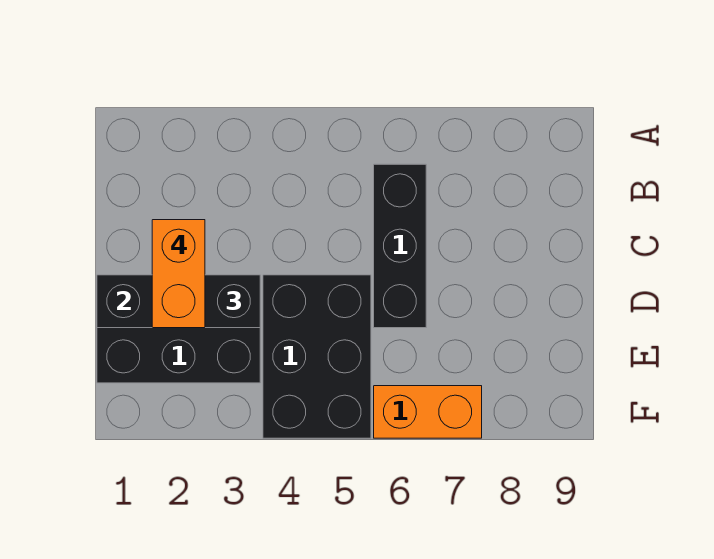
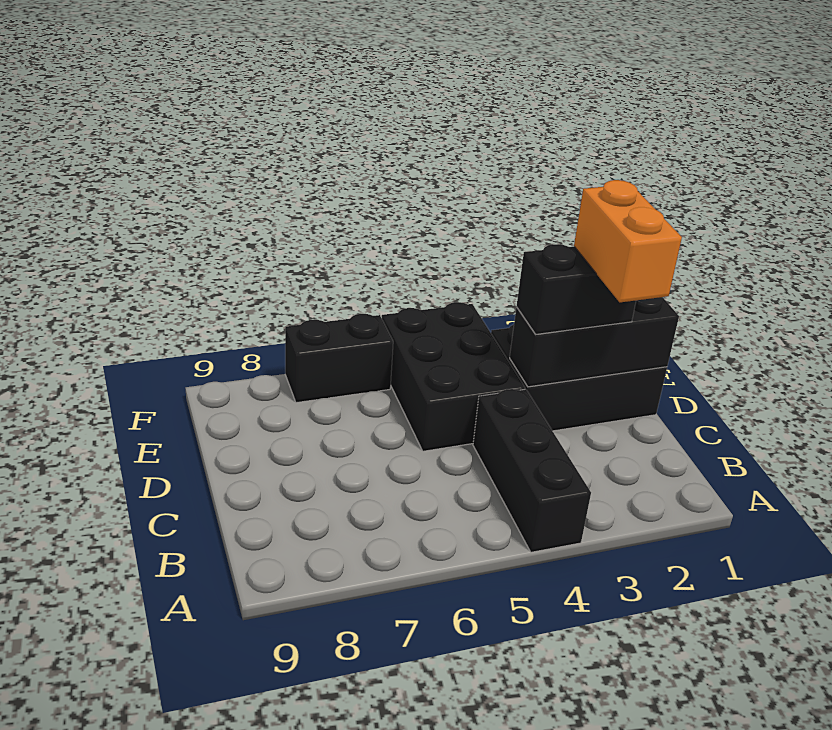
black 1x3 brick [374,164,426,328] -> black 1x3 brick moved to [473,389,591,552]
orange 1x2 brick [374,386,482,438] -> black 1x2 brick [285,314,393,403]

